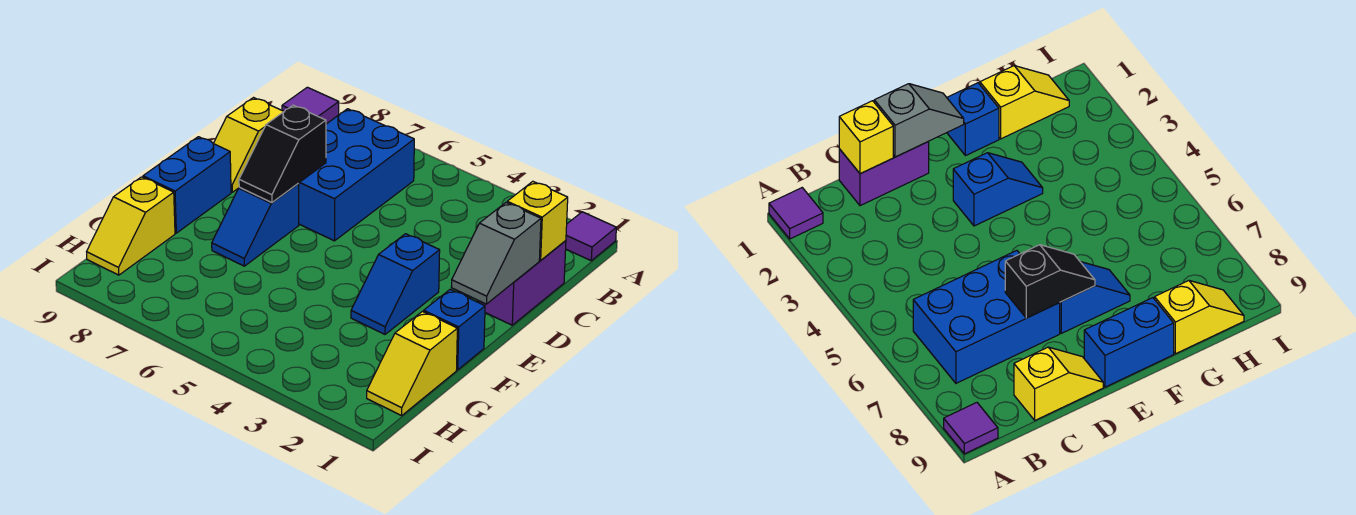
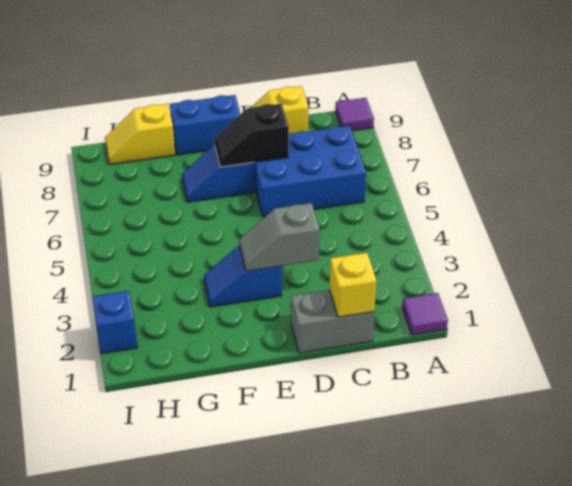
purple 1x2 brick [478,241,566,325] -> grey 1x2 brick [291,290,374,353]
grey 1x2 slope [451,203,541,304] -> grey 1x2 slope moved to [239,203,320,271]
blue 1x1 brick [424,289,485,370] -> blue 1x1 brick moved to [92,291,138,354]
yellow 1x2 slope [367,311,457,416] -> none

